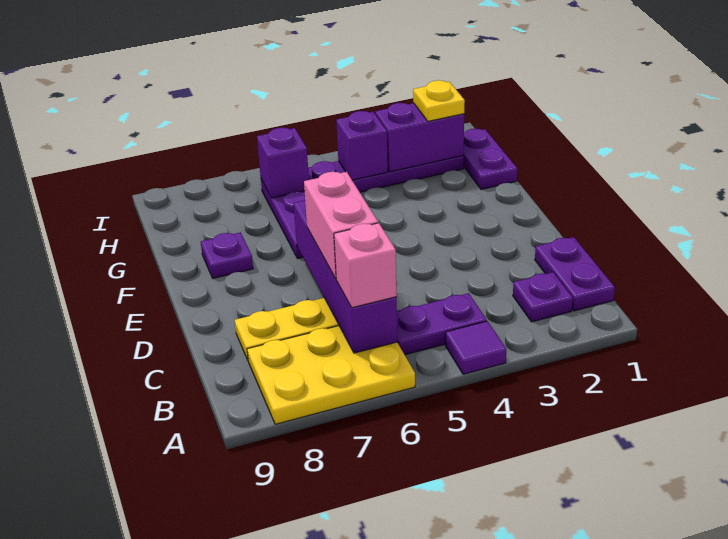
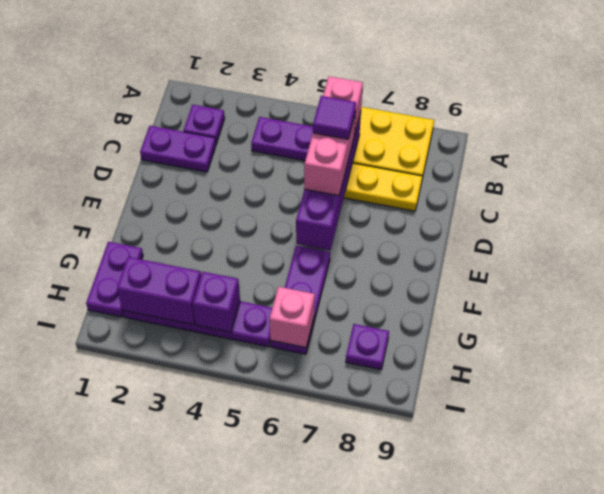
purple 1x1 tile [445,321,506,374] -> purple 1x1 tile moved to [313,96,356,139]
purple 1x2 plate [535,237,615,311] -> purple 1x2 plate turned to [140,126,216,172]
purple 1x1 plate [201,232,253,278] -> purple 1x1 plate moved to [346,324,389,370]
yellow 1x1 plate [413,80,465,121] -> none
purple 1x1 brick [257,127,309,198] -> pink 1x1 brick [270,287,315,347]

